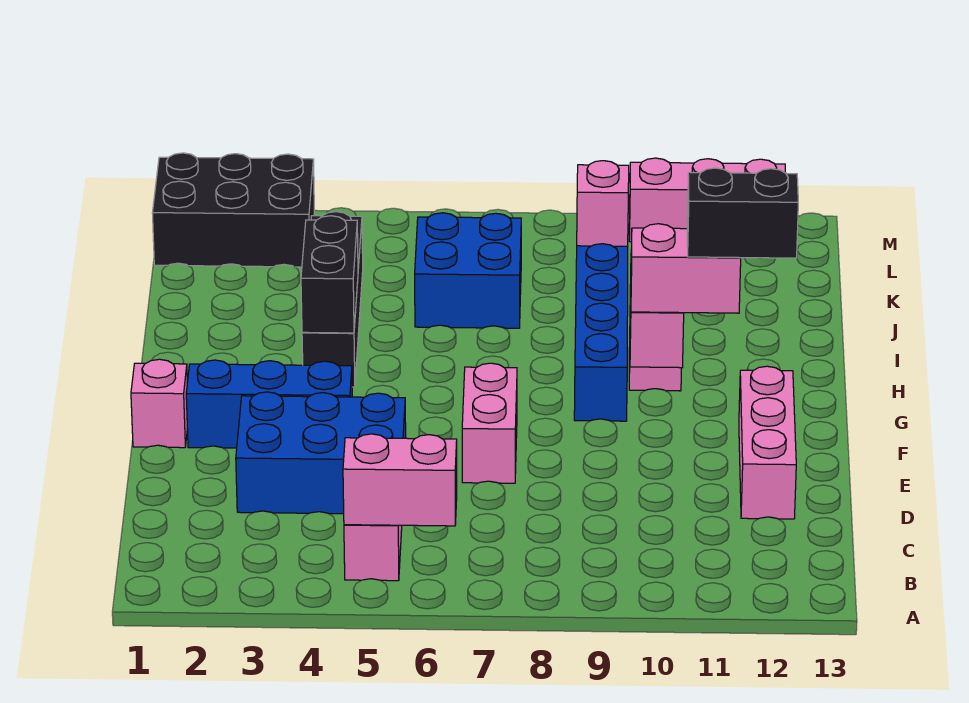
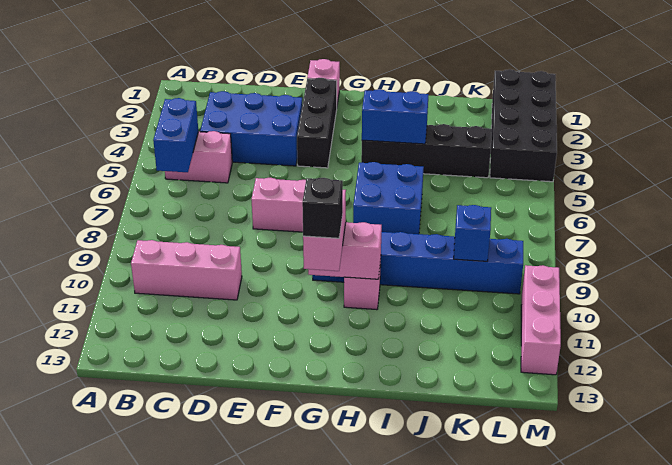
pink 1x2 brick [343,434,457,526] -> blue 1x2 brick [153,98,198,172]
blue 2x3 brick [236,392,406,514] -> blue 2x3 brick turned to [200,91,302,166]
pink 1x3 brick [739,366,796,519] -> pink 1x3 brick moved to [131,240,242,300]
blue 1x3 brick [186,360,352,448] -> black 1x3 brick [297,78,337,168]
black 1x2 brick [687,168,798,258] -> black 1x1 brick [302,178,343,238]
black 1x2 brick [301,216,358,333] -> blue 1x2 brick [362,89,429,144]
blue 2x2 brick [415,213,521,328] -> blue 2x2 brick moved to [353,162,424,234]
pink 1x1 brick [577,161,629,246] -> blue 1x1 brick [454,205,491,261]
black 2x3 brick [152,153,314,267] -> black 2x4 brick [490,69,557,182]

